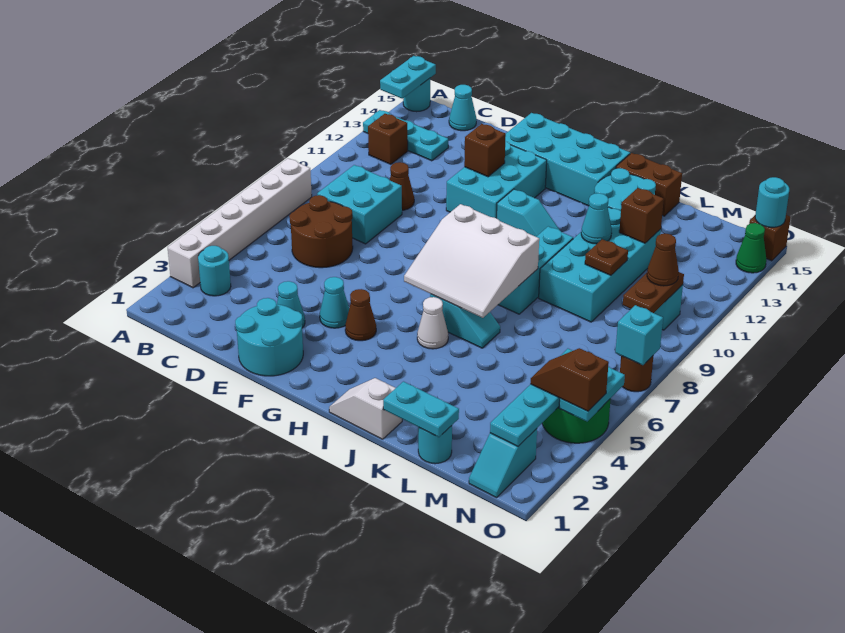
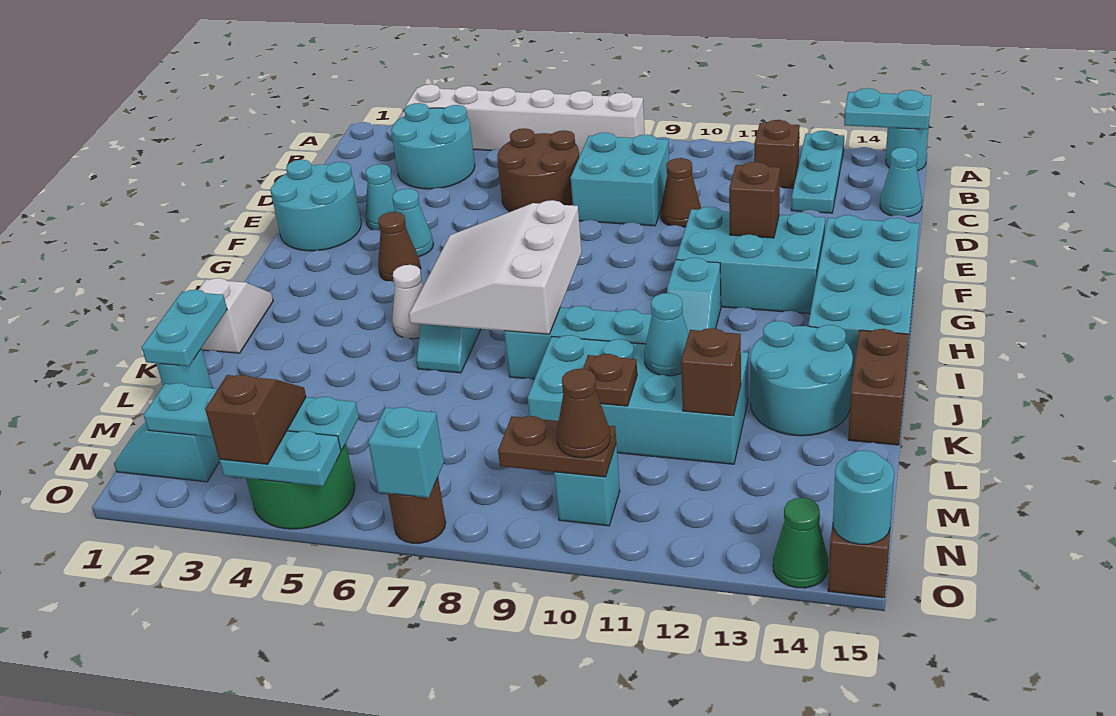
cyan 1x1 round brick [198,246,231,296] -> cyan 2x2 round brick [391,103,475,189]

